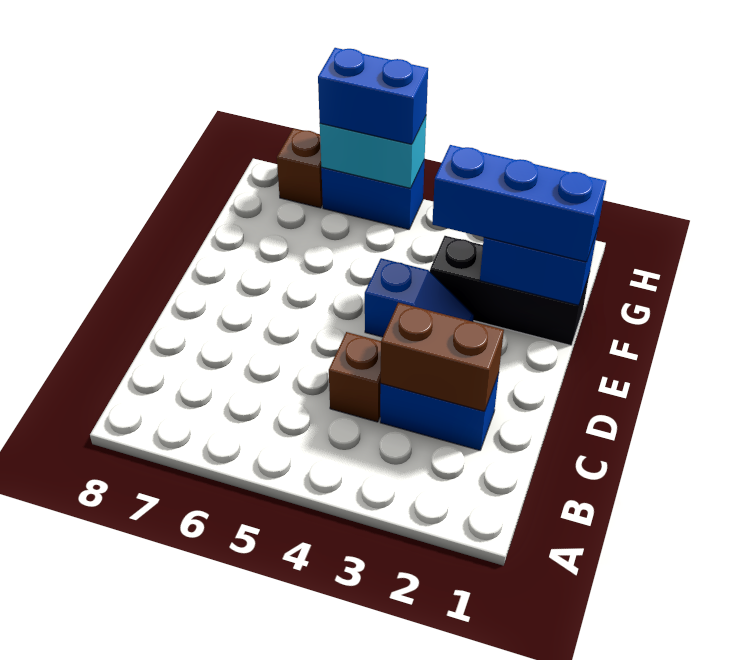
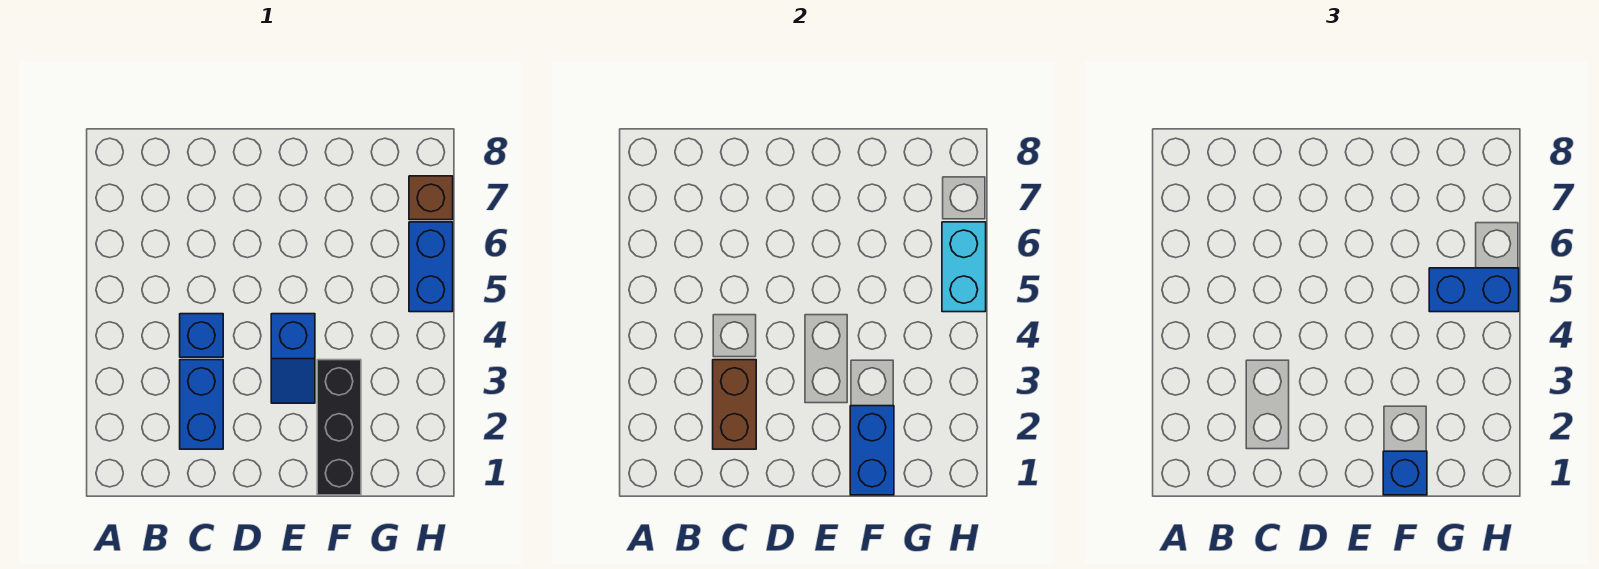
brown 1x1 brick [329,332,381,422] -> blue 1x1 brick [180,314,223,357]
blue 1x3 brick [432,145,606,262] -> blue 1x1 brick [1383,451,1427,495]
blue 1x2 brick [318,48,428,144] -> blue 1x2 brick turned to [1429,268,1519,312]

